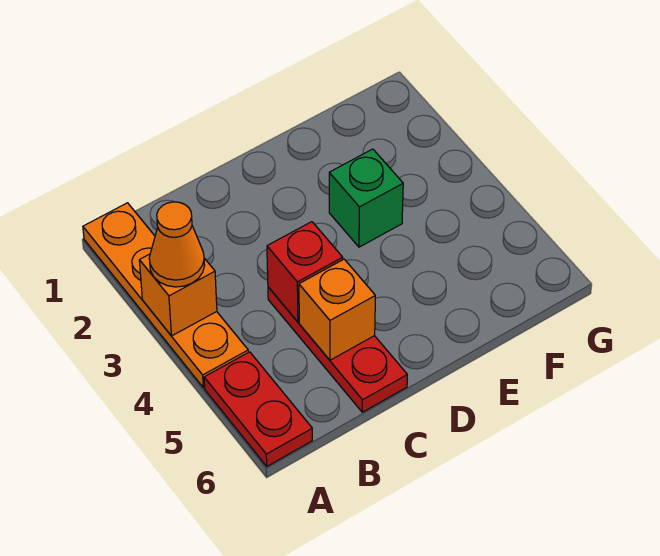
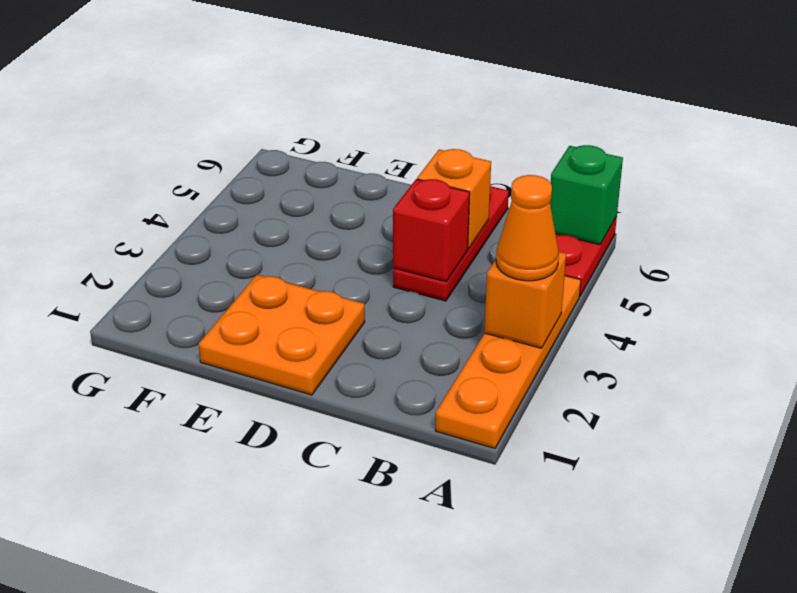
none -> orange 2x2 plate [199,275,365,395]
green 1x1 brick [329,149,403,247] -> green 1x1 brick moved to [550,145,623,245]

